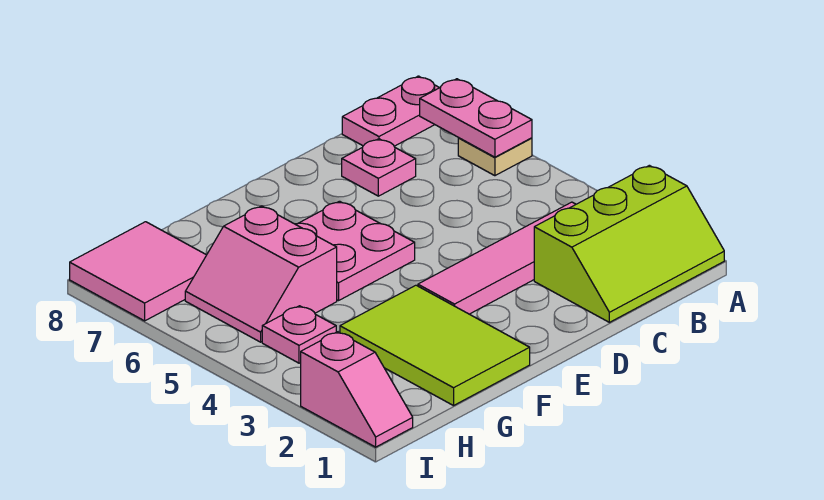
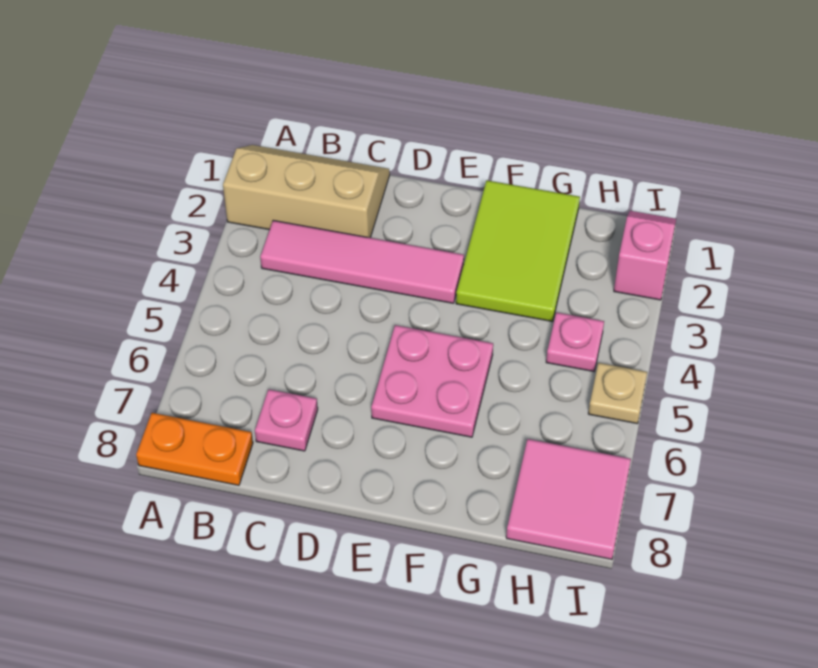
lime 2x3 slope [534,165,724,322] -> tan 2x3 slope [223,145,390,238]
tan 1x1 plate [458,138,532,176] -> tan 1x1 plate moved to [588,363,647,424]
pink 1x2 plate [420,79,532,157] -> none
pink 1x2 plate [342,76,439,146] -> orange 1x2 plate [136,413,253,485]
pink 2x2 slope [185,206,337,342] -> none

